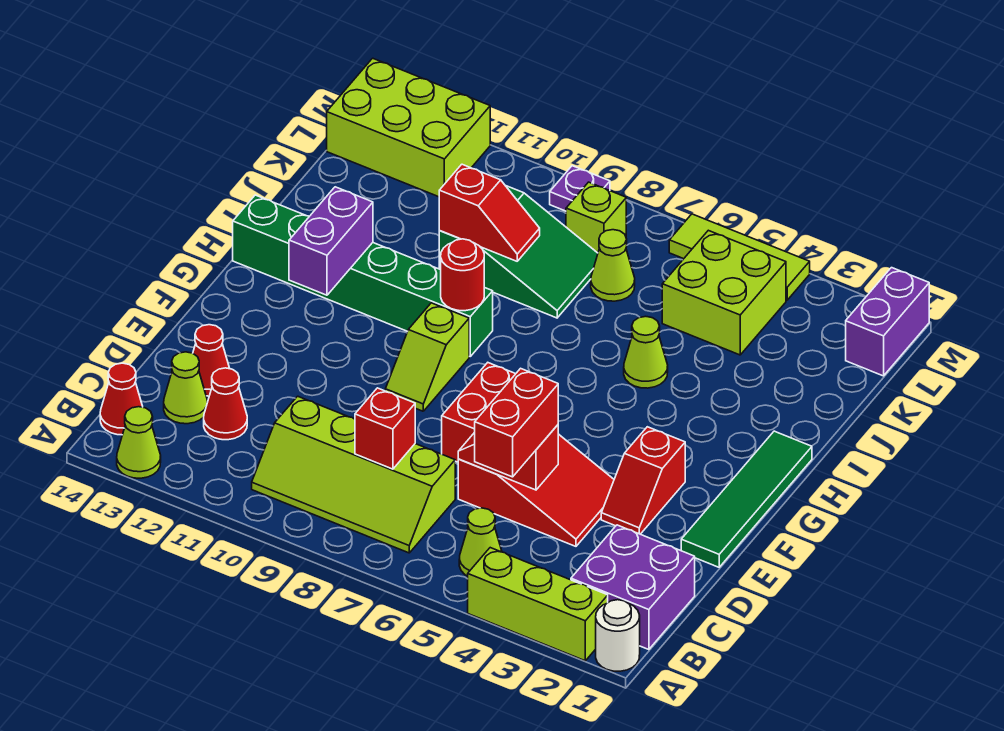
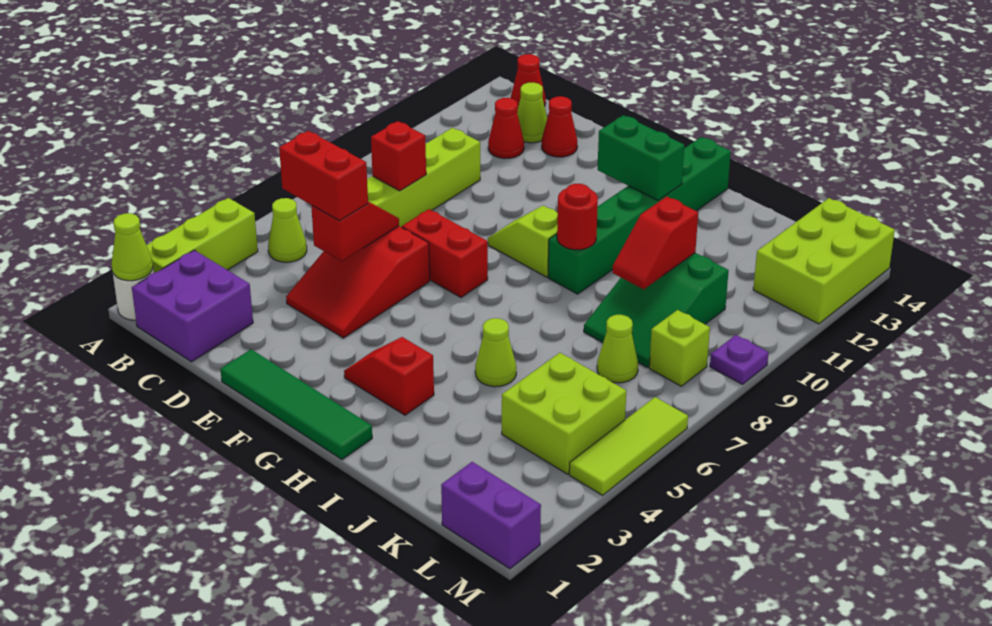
lime 1x1 cone [117,407,161,478] -> lime 1x1 cone moved to [112,213,153,281]
red 1x2 slope [601,427,685,534] -> red 1x2 slope moved to [344,337,434,415]
purple 1x2 brick [289,187,373,295] -> green 1x2 brick [598,115,684,200]

